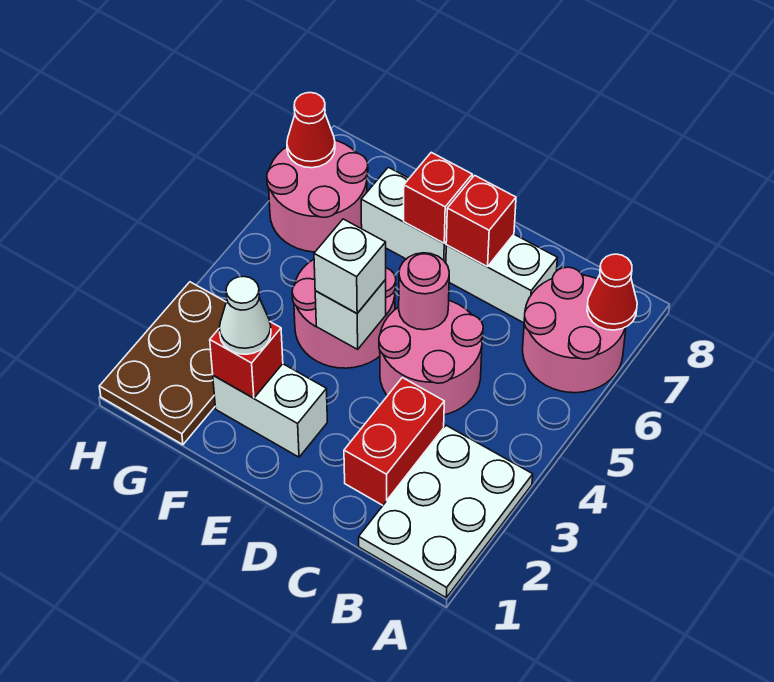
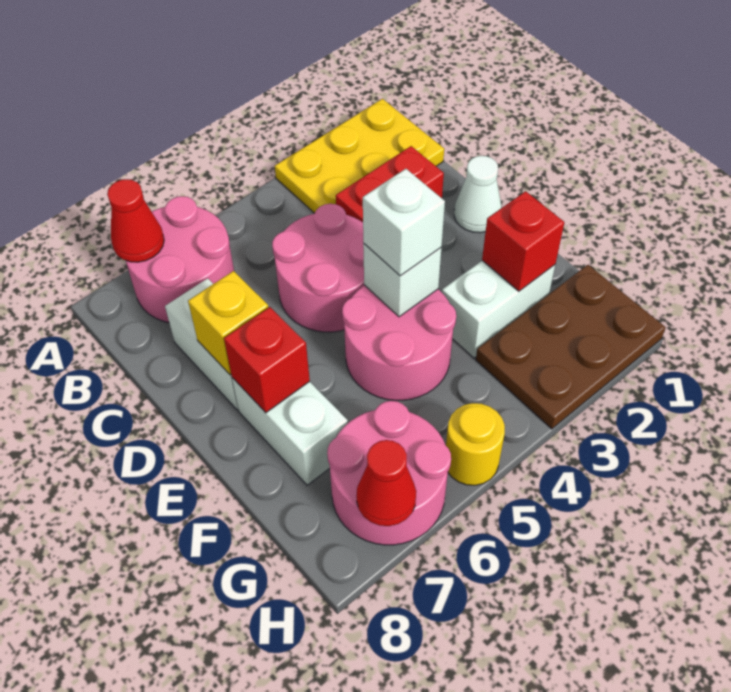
white 2x3 plate [359,425,533,598] -> yellow 2x3 plate [275,99,444,213]
pink 1x1 round brick [399,253,449,330] -> none
red 1x1 brick [446,175,516,267] -> yellow 1x1 brick [188,271,268,375]
white 1x2 brick [213,364,327,457] -> white 1x2 brick turned to [442,261,555,358]
white 1x1 cone [219,277,271,354] -> white 1x1 cone moved to [454,156,502,233]
none -> yellow 1x1 round brick [446,403,505,485]

